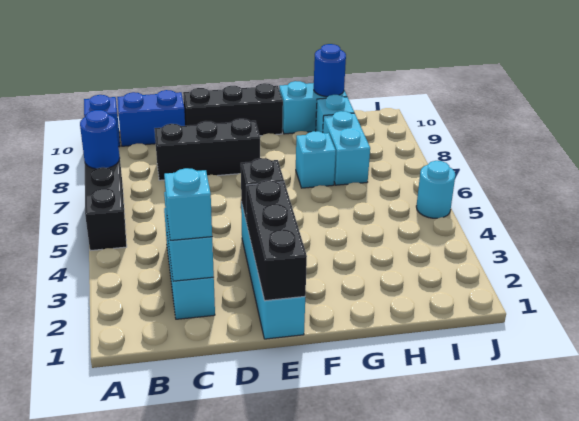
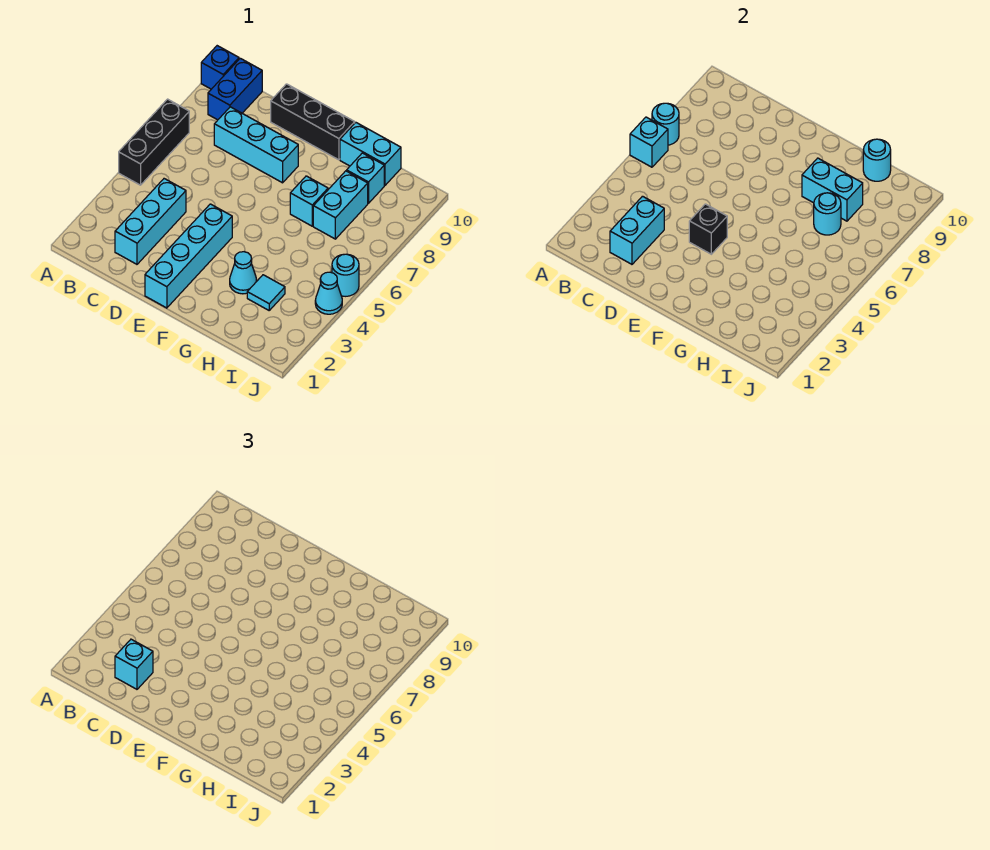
none -> cyan 1x1 brick [630,117,668,167]
blue 1x1 round brick [80,110,120,169] -> cyan 1x1 round brick [652,103,679,145]
blue 1x2 brick [117,90,185,146] -> blue 1x2 brick turned to [208,58,262,120]
black 1x3 brick [154,119,260,180] -> cyan 1x3 brick [214,107,298,183]
black 1x3 brick [246,180,307,301] -> none
none -> cyan 1x1 cone [230,252,257,294]
none -> cyan 1x2 brick [802,158,863,221]
none -> cyan 1x1 tile [247,275,285,310]
none -> cyan 1x1 round brick [814,193,841,235]
blue 1x1 round brick [314,44,346,97] -> cyan 1x1 round brick [863,139,891,181]
none -> cyan 1x1 cone [315,272,342,314]

